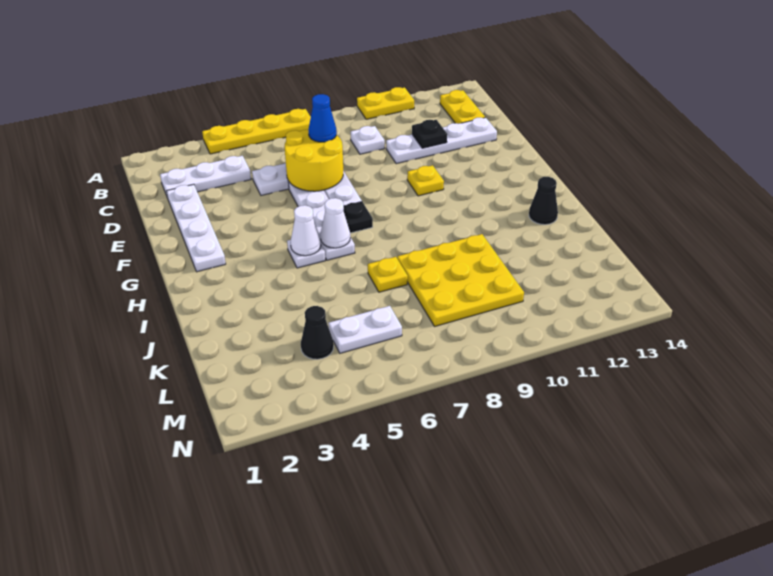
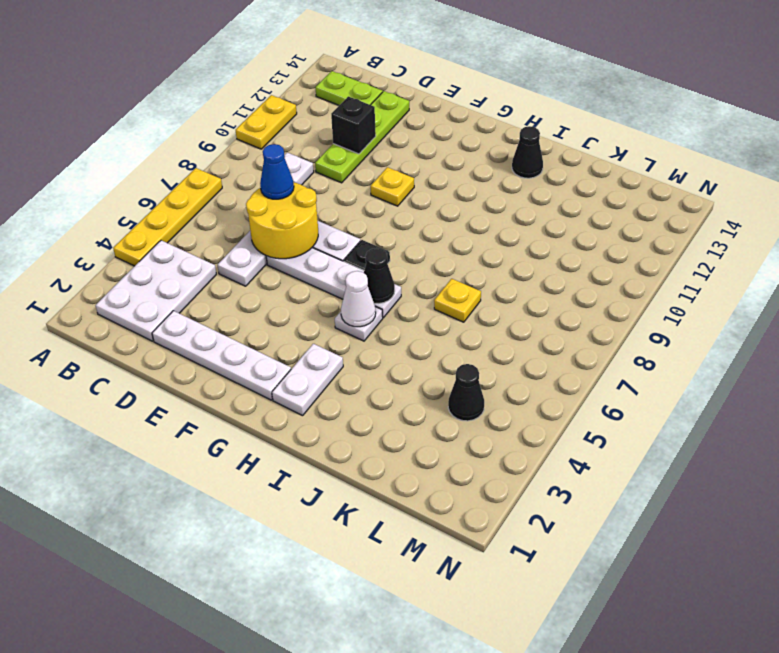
yellow 1x2 plate [440,90,485,124] -> lime 1x2 plate [315,71,383,105]
white 1x3 plate [160,156,251,198] -> white 2x3 plate [95,240,216,341]
white 1x4 plate [386,118,497,164] -> lime 1x4 plate [315,91,409,183]
black 1x1 plate [412,120,447,148] -> black 1x1 brick [331,96,376,154]
white 1x1 cone [320,198,350,248] -> black 1x1 cone [364,248,395,303]
yellow 3x3 plate [397,234,524,326] -> none
white 1x2 plate [328,306,402,353] -> white 1x2 plate moved to [272,344,343,416]

